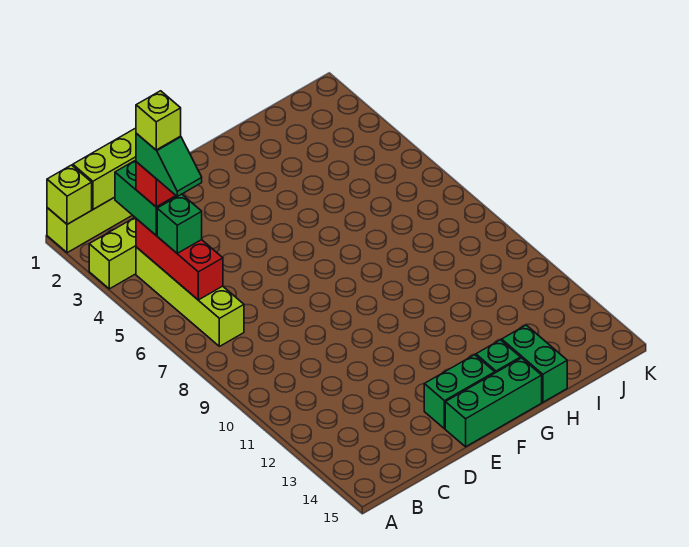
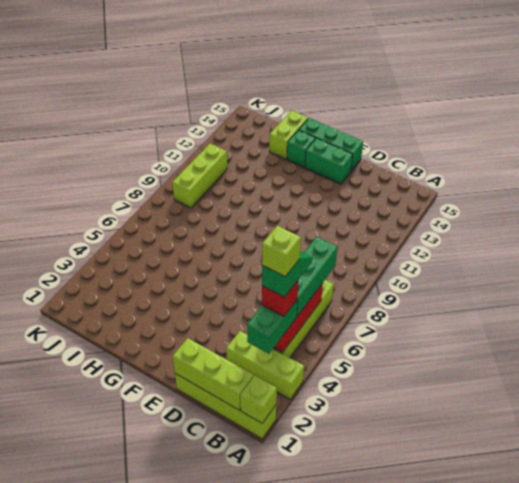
green 1x1 brick [157,194,202,253] -> green 1x3 brick [297,237,337,316]
green 1x2 brick [502,325,567,402] -> lime 1x2 brick [269,110,308,159]
none -> lime 1x3 brick [172,144,227,208]

